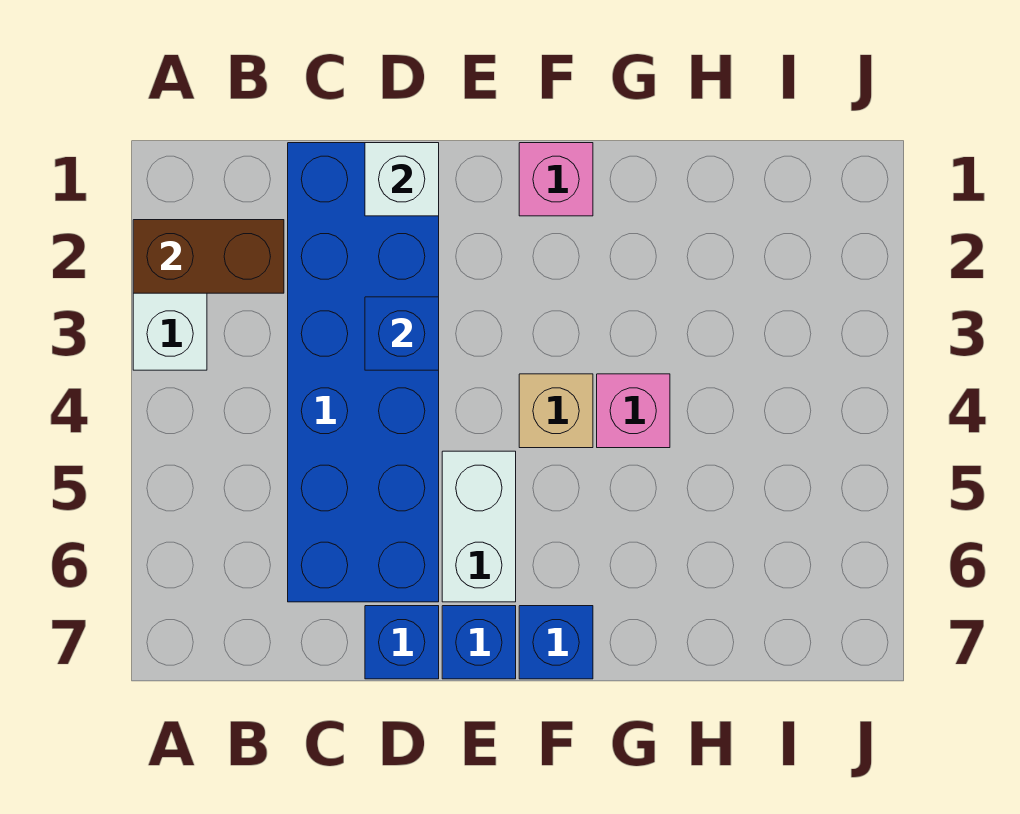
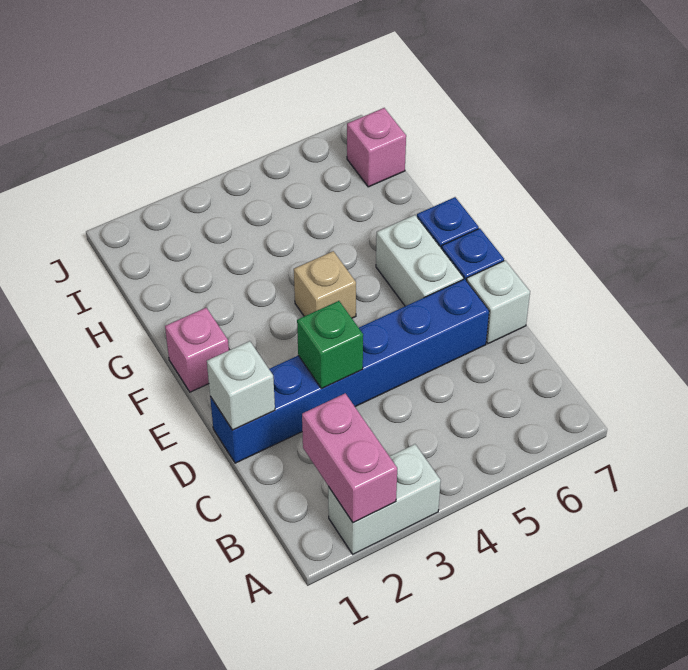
brown 1x2 brick [133,220,284,293] -> pink 1x2 brick [302,393,397,523]
blue 2x6 brick [288,143,439,602] -> blue 1x6 brick [210,279,489,463]
blue 1x1 brick [365,297,439,370] -> green 1x1 brick [297,301,363,388]
blue 1x1 brick [365,606,439,679] -> white 1x1 brick [467,260,530,344]
white 1x2 brick [442,451,516,602] -> white 1x2 brick turned to [376,215,463,306]
pink 1x1 brick [597,374,670,448] -> pink 1x1 brick moved to [347,108,406,187]

